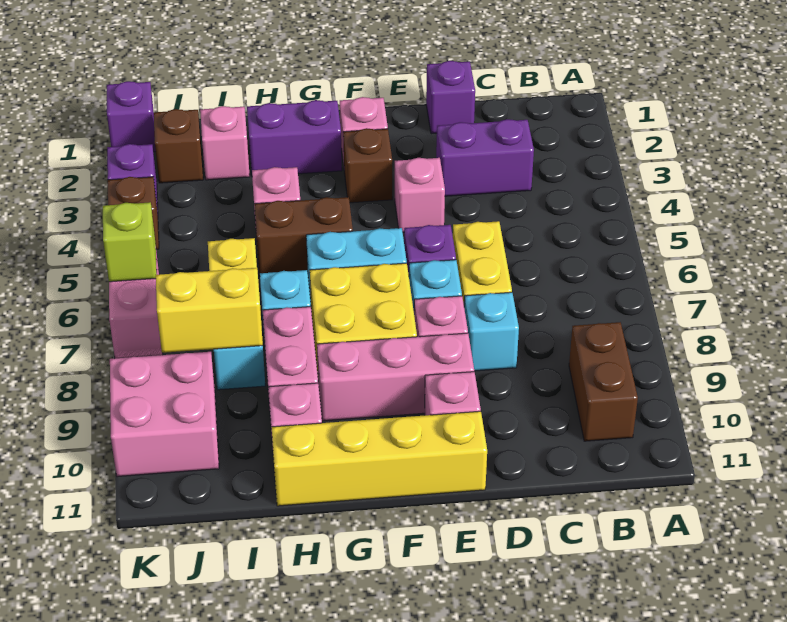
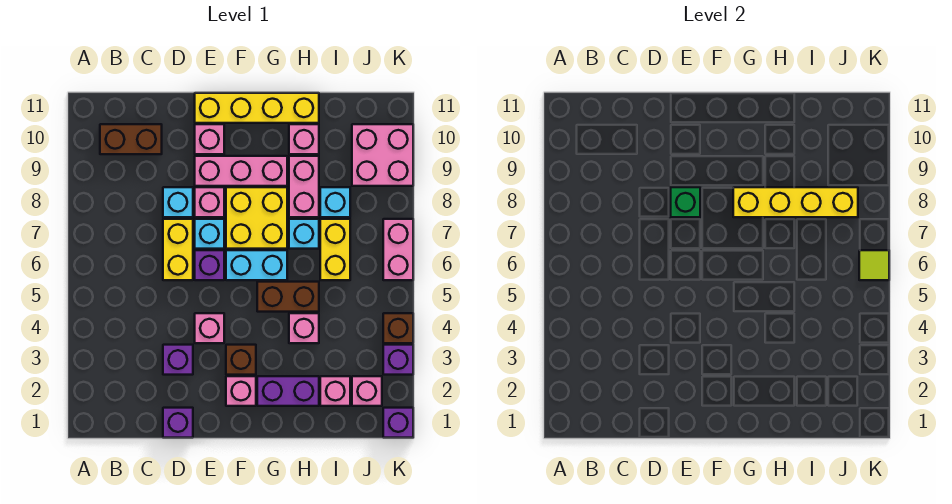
brown 1x2 brick [569,322,638,441] -> brown 1x2 brick turned to [100,124,162,154]
purple 1x2 brick [436,119,534,196] -> purple 1x1 brick [163,345,193,375]
none -> green 1x1 brick [671,187,700,217]
yellow 1x2 brick [156,268,263,353] -> yellow 1x4 brick [733,187,858,217]
brown 1x1 brick [154,109,203,183] -> pink 1x1 brick [352,376,382,406]
lime 1x1 brick [103,202,157,282] -> lime 1x1 tile [859,250,889,280]

